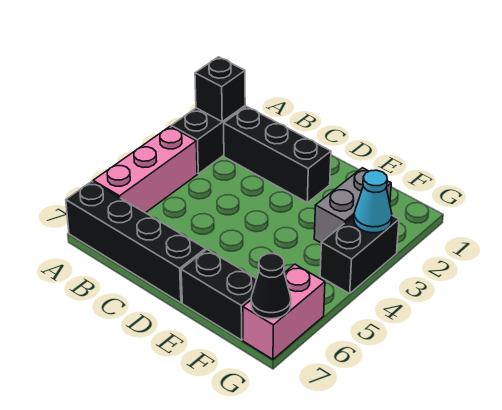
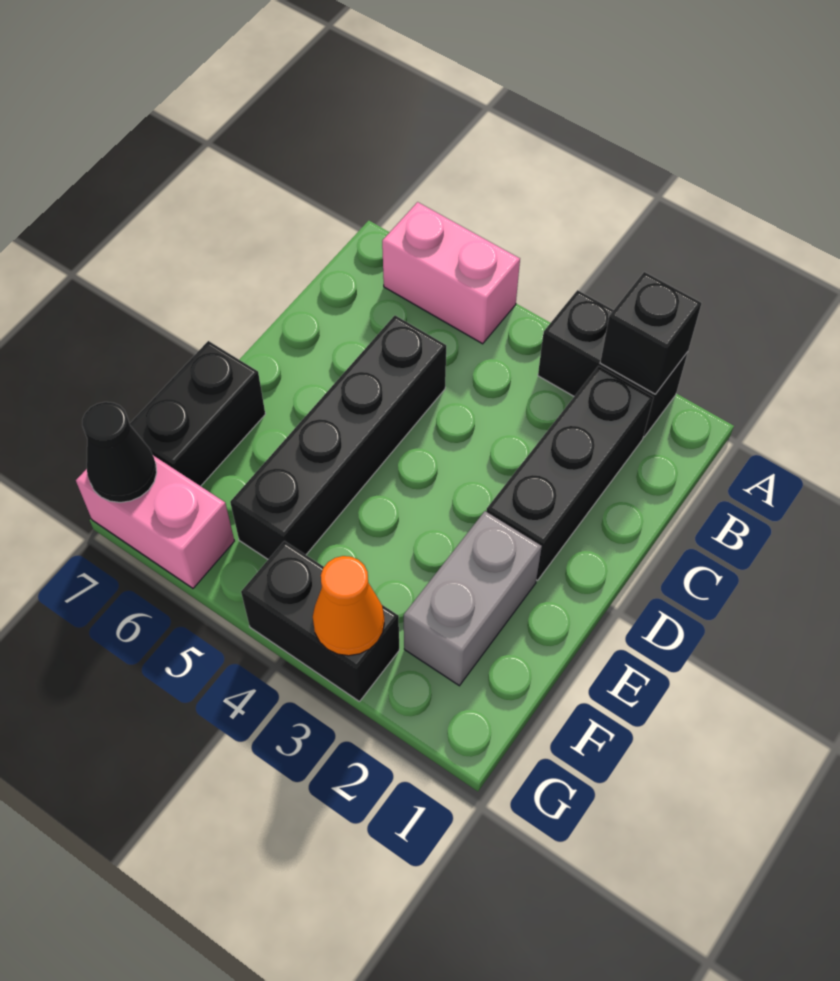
pink 1x3 brick [93,127,197,213] -> pink 1x2 brick [382,202,520,344]
black 1x4 brick [66,181,206,303] -> black 1x4 brick moved to [230,316,446,559]
grey 1x2 brick [314,168,391,243] -> grey 1x2 brick turned to [404,511,542,686]
cyan 1x1 cone [354,170,392,233] -> orange 1x1 cone [313,556,384,656]

